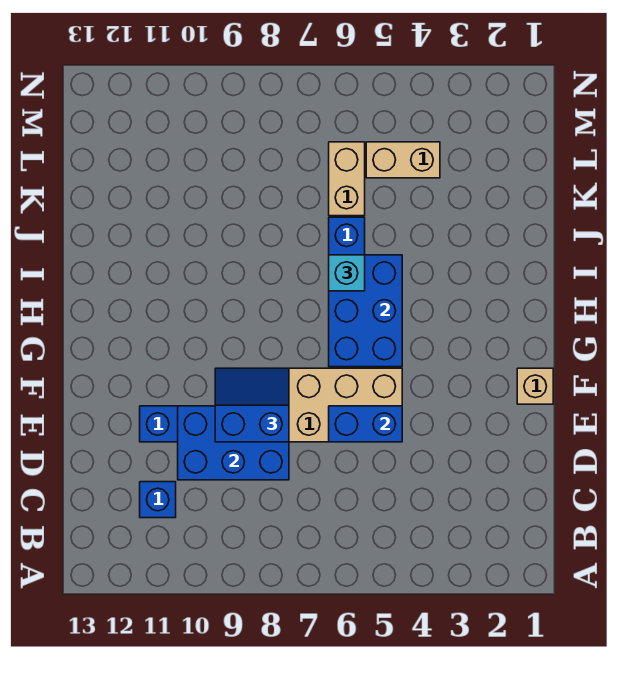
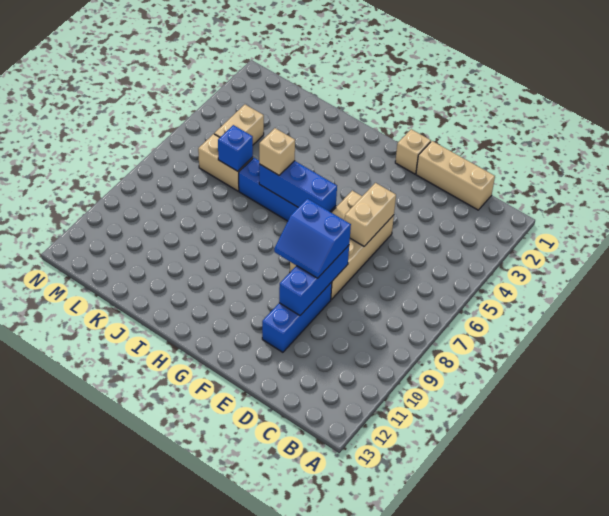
none -> tan 1x3 brick [416,141,495,210]
blue 1x1 brick [140,482,176,518] -> blue 1x1 brick moved to [218,125,253,171]
blue 2x3 brick [178,406,289,480] -> blue 1x3 brick [279,245,349,315]
blue 1x2 brick [329,406,402,442] -> tan 1x2 brick [345,183,396,246]
blue 2x2 slope [215,368,289,442] -> blue 2x2 slope turned to [274,199,351,278]
blue 2x3 brick [329,255,402,367] -> blue 1x3 brick [259,161,337,212]
cyan 1x1 brick [329,255,365,291] -> tan 1x1 brick [259,128,295,175]

